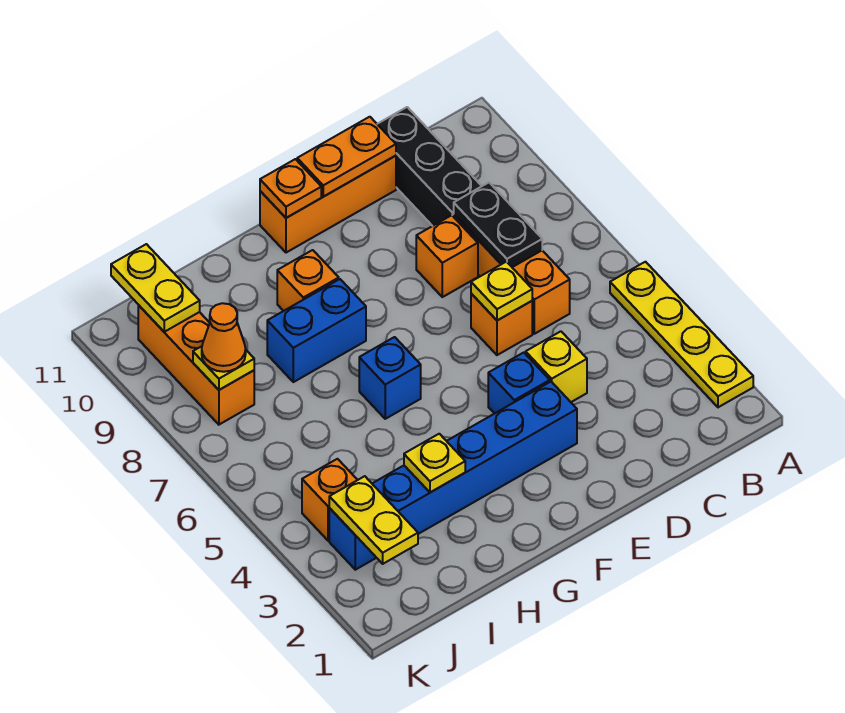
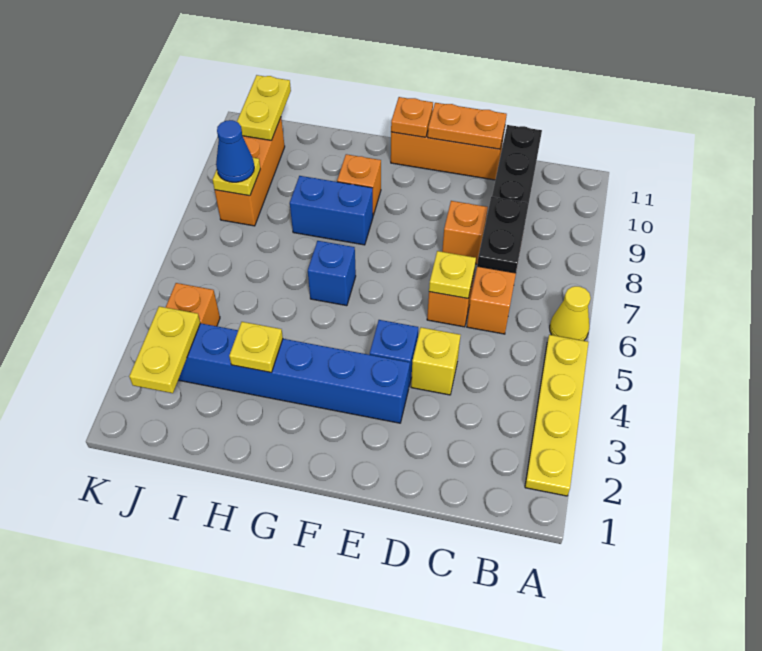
none -> yellow 1x1 cone [550,286,591,341]
orange 1x1 cone [202,303,246,372] -> blue 1x1 cone [216,120,254,182]

